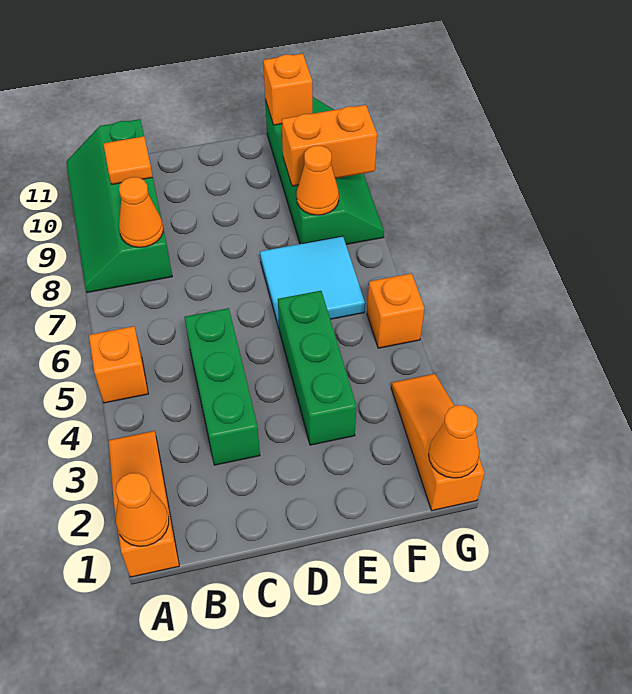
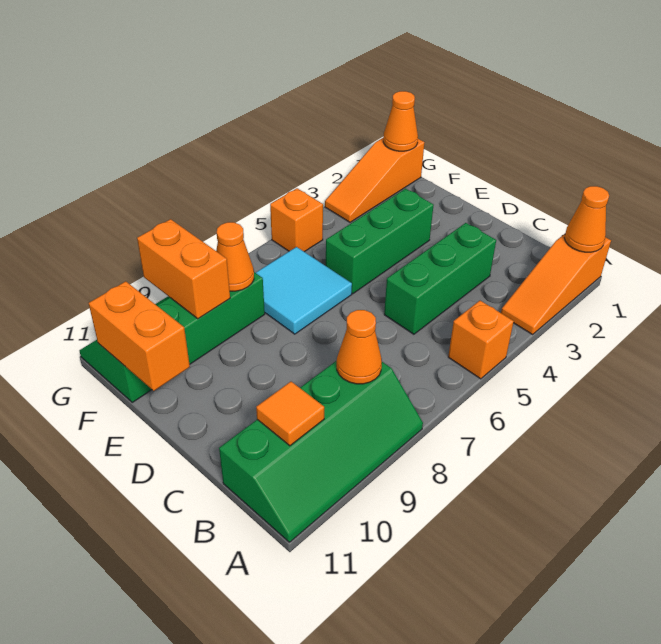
orange 1x1 brick [263,54,312,125] -> orange 1x2 brick [89,281,190,391]

